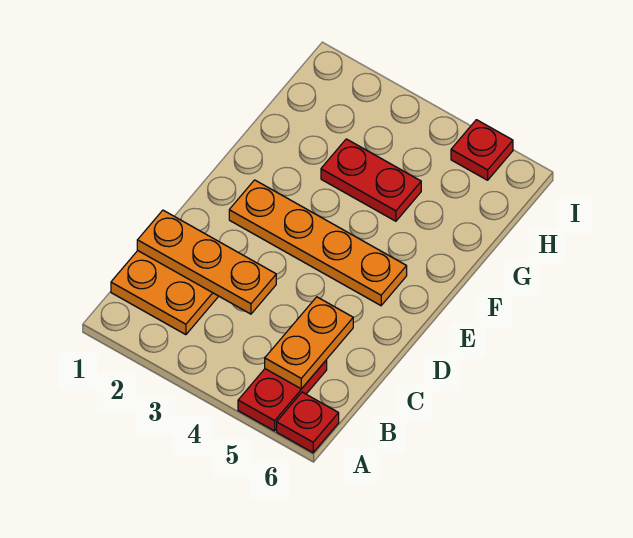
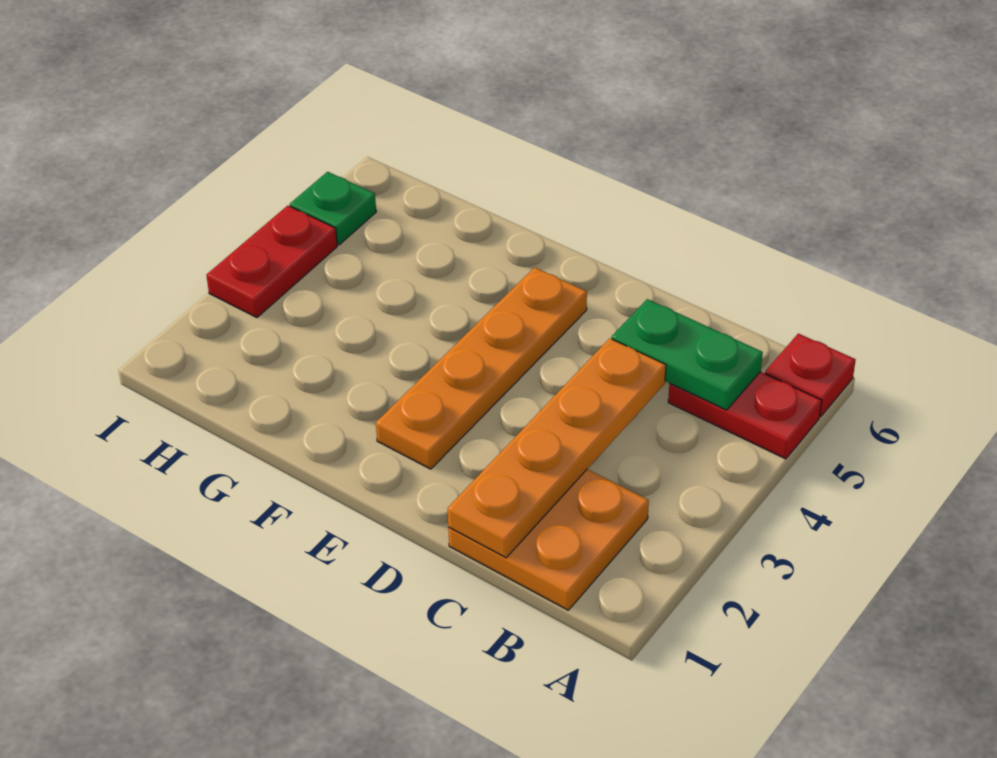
orange 1x2 plate [265,297,353,389] -> green 1x2 plate [612,299,763,410]
orange 1x3 plate [137,210,276,314] -> orange 1x4 plate [448,338,666,558]
red 1x2 plate [321,139,421,221] -> red 1x2 plate moved to [206,206,337,318]
red 1x1 plate [451,120,513,180] -> green 1x1 plate [290,172,376,245]

